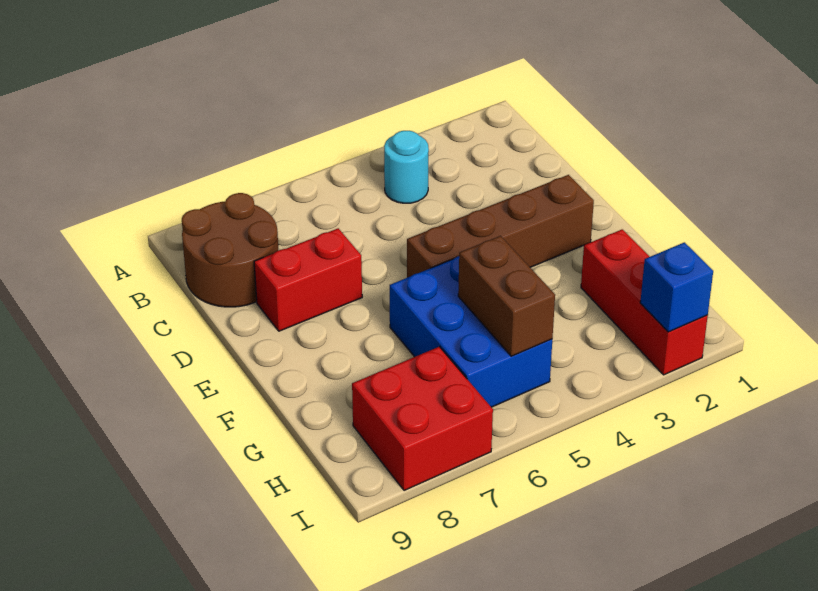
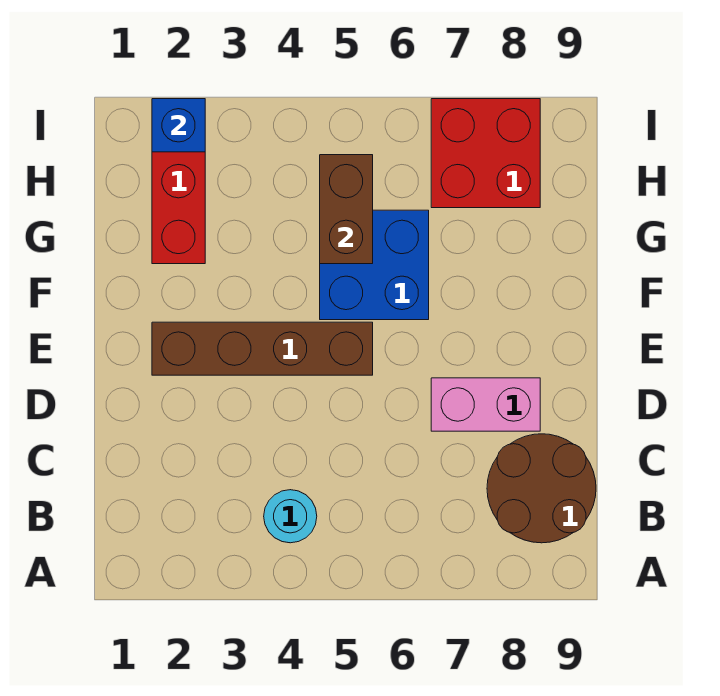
red 1x2 brick [254,228,362,331] -> pink 1x2 brick [431,378,540,431]
blue 2x3 brick [390,256,552,407] -> blue 2x2 brick [320,210,429,320]

